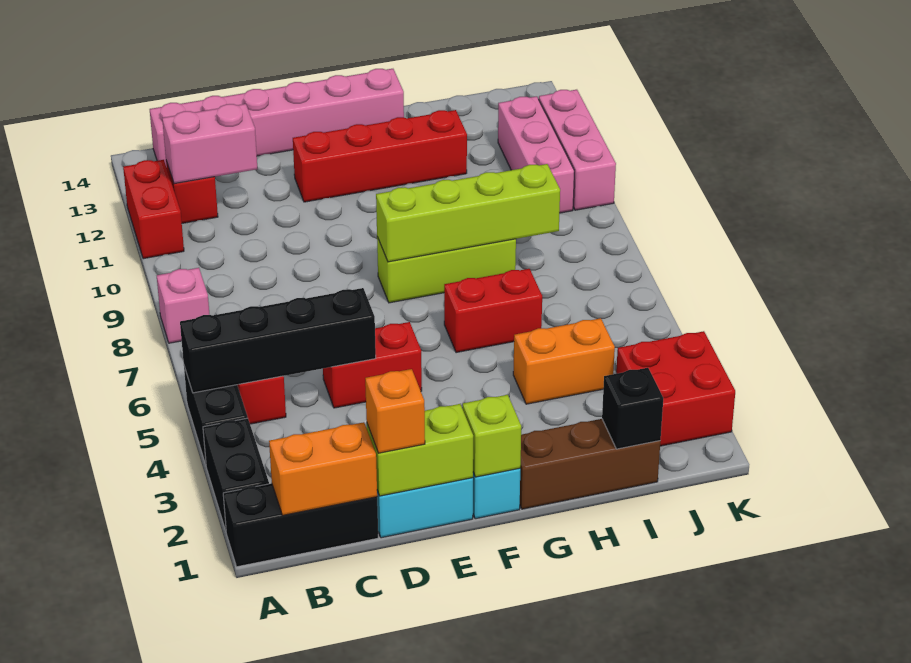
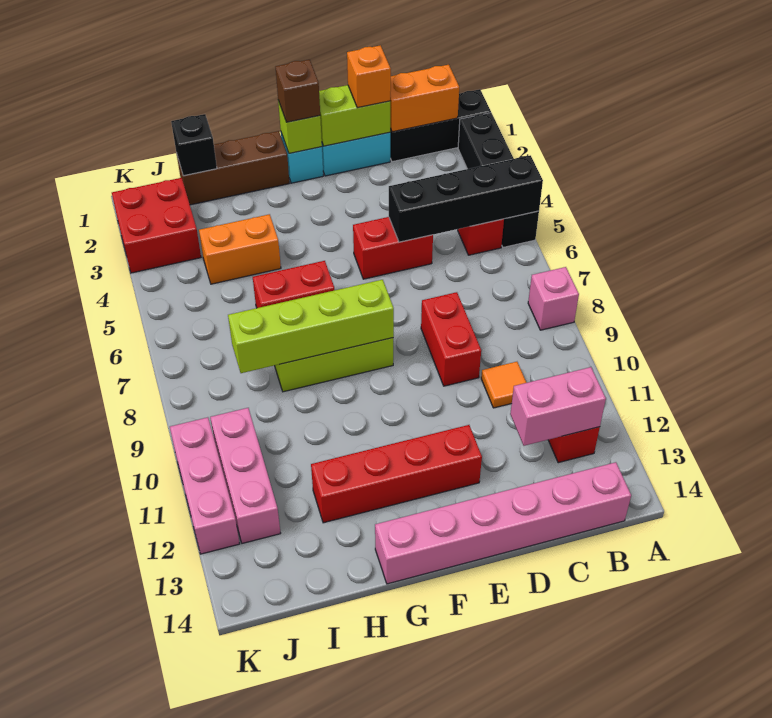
red 1x2 brick [123,160,184,259] -> red 1x2 brick moved to [421,292,481,386]
none -> orange 1x1 tile [481,362,526,408]
none -> brown 1x1 brick [276,60,320,122]

